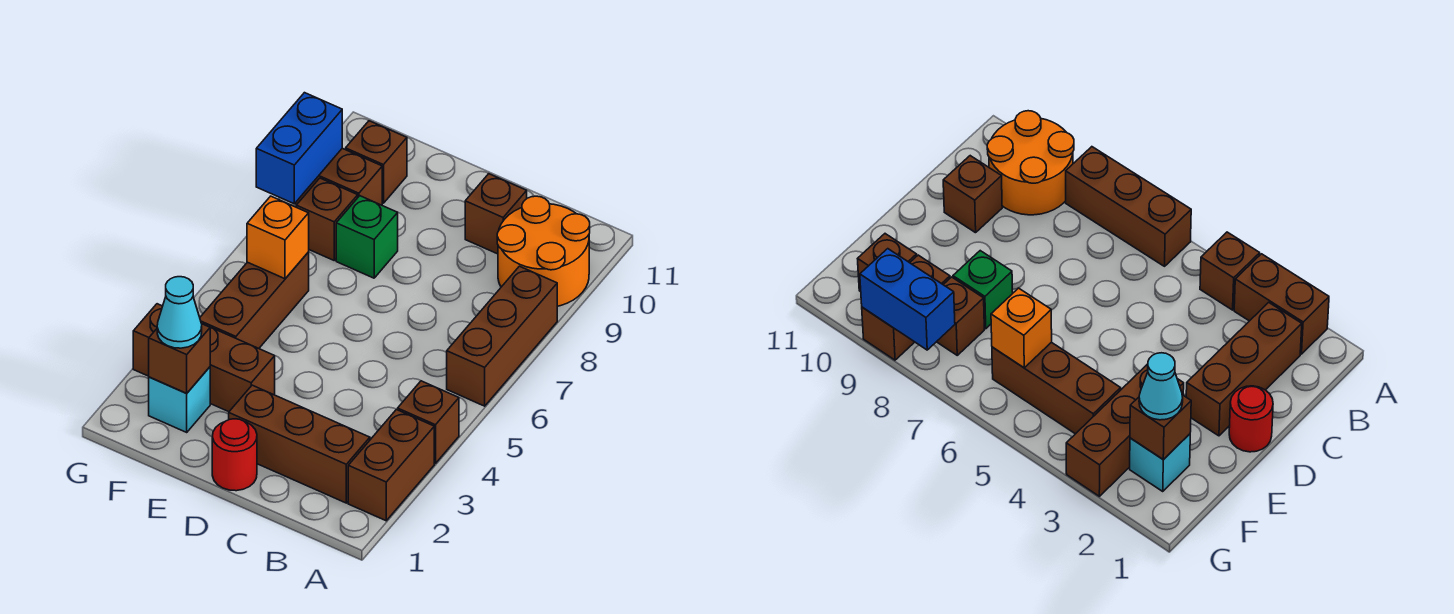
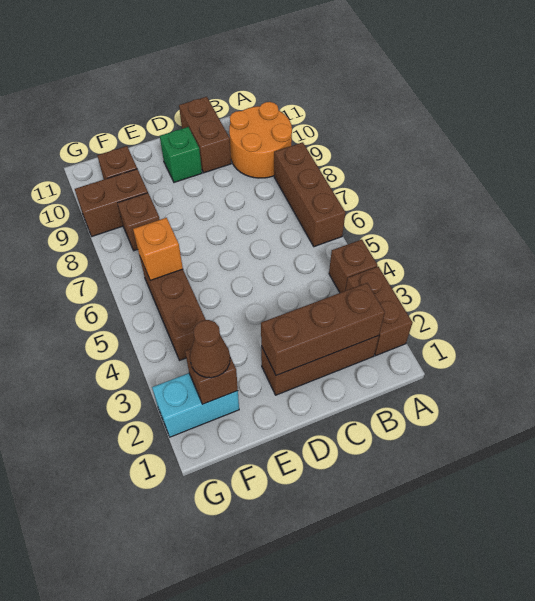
brown 1x1 brick [465,174,527,254] -> brown 1x2 brick [179,97,231,173]
red 1x1 round brick [212,419,257,491] -> none
brown 1x3 brick [133,304,275,412] -> brown 1x3 brick moved to [261,283,385,375]
green 1x1 brick [336,196,398,278] -> green 1x1 brick moved to [160,127,202,182]
cyan 1x1 brick [149,367,210,432] -> cyan 1x2 brick [152,373,239,437]
cyan 1x1 cone [157,277,202,348] -> brown 1x1 cone [190,320,230,378]
blue 1x2 brick [256,93,342,204] -> none

